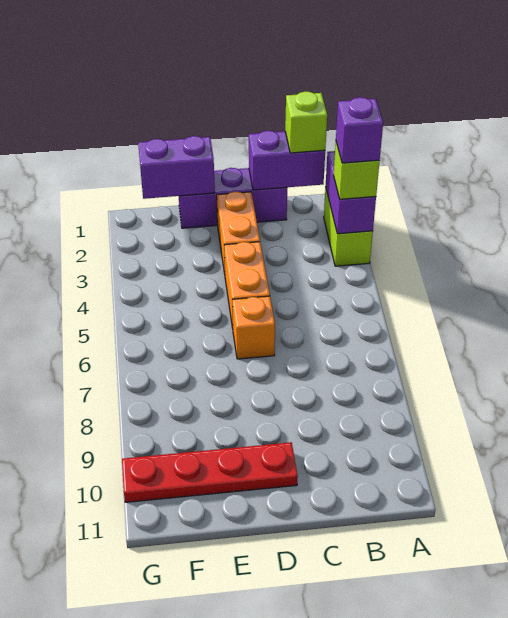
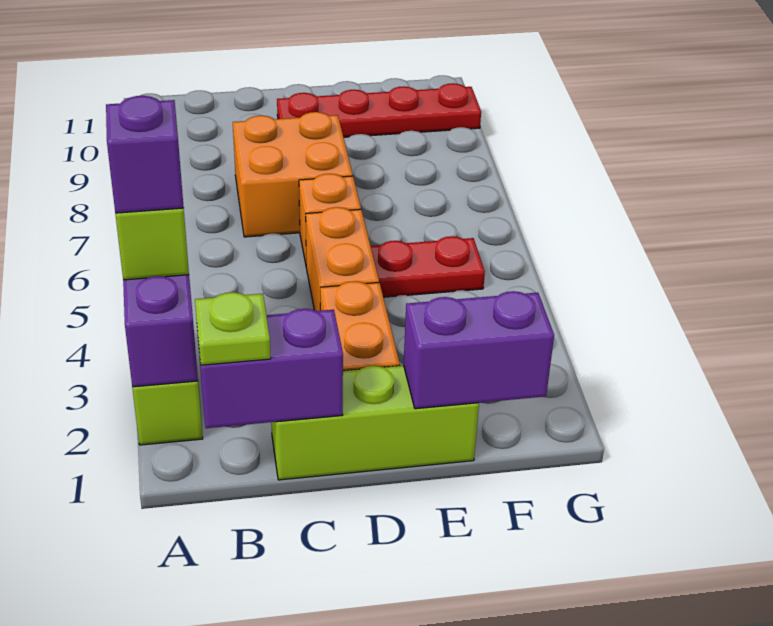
lime 1x1 brick [285,91,327,153] -> lime 1x1 plate [195,292,271,365]
purple 1x3 brick [179,168,287,228] -> lime 1x3 brick [271,365,479,480]
none -> orange 2x2 brick [233,112,353,237]
none -> red 1x2 plate [371,236,485,297]

